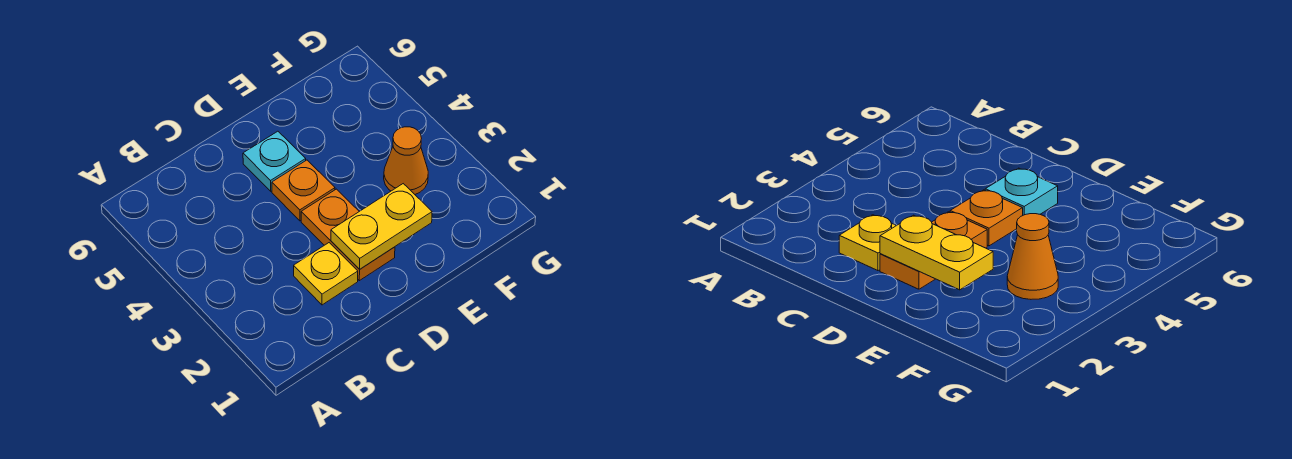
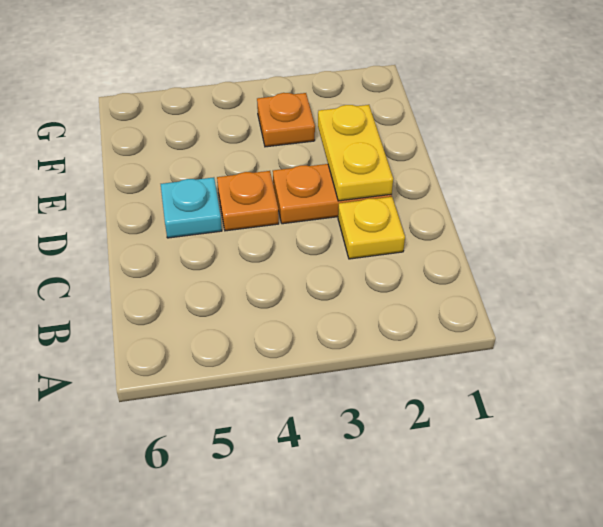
orange 1x1 cone [384,127,428,194] -> orange 1x1 plate [257,93,315,147]

